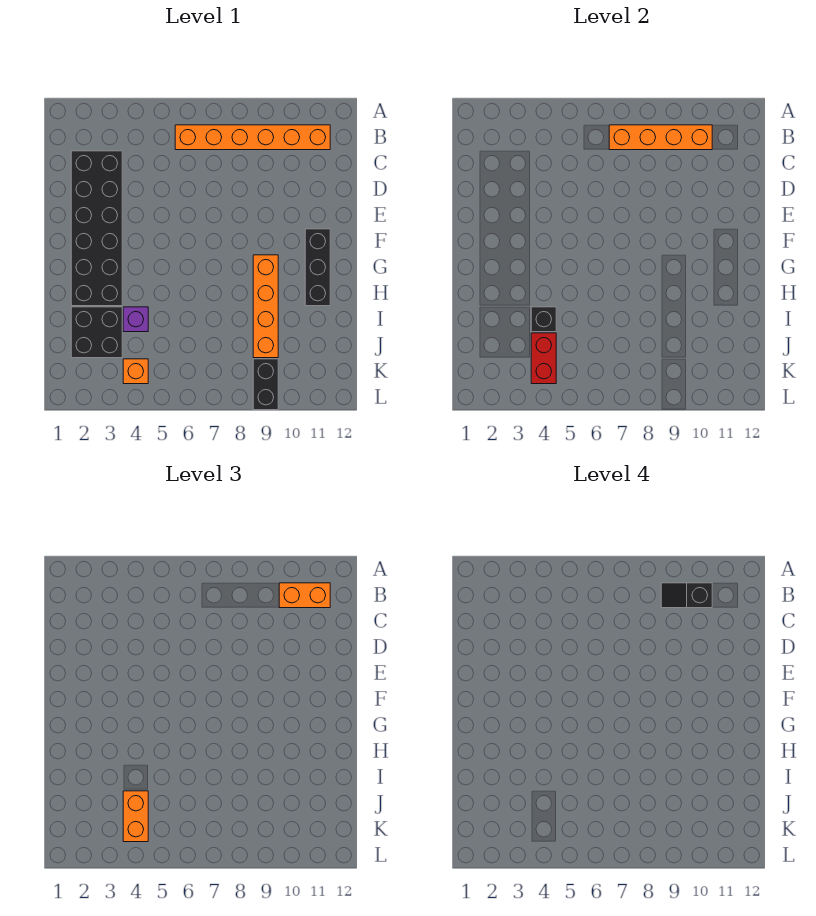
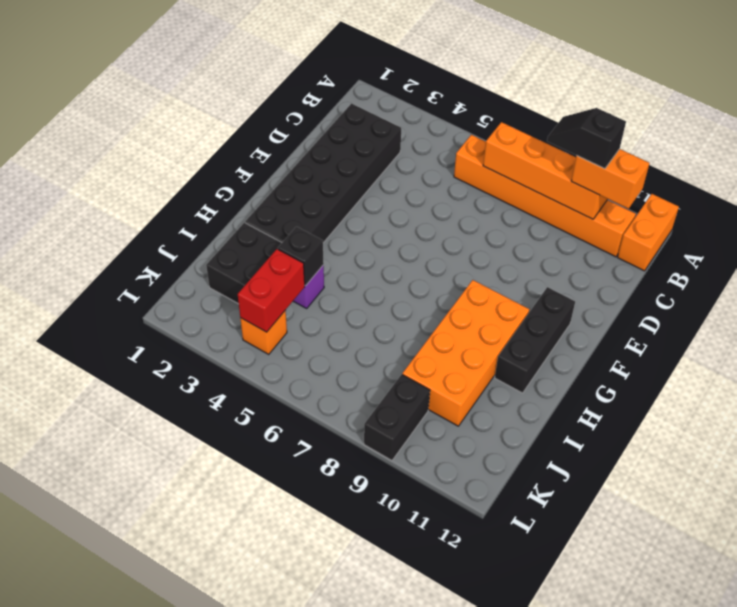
orange 1x4 brick [253,255,278,358] -> orange 2x4 brick [402,280,529,426]
orange 1x2 brick [123,791,148,842] -> orange 1x2 brick moved to [618,194,679,271]

